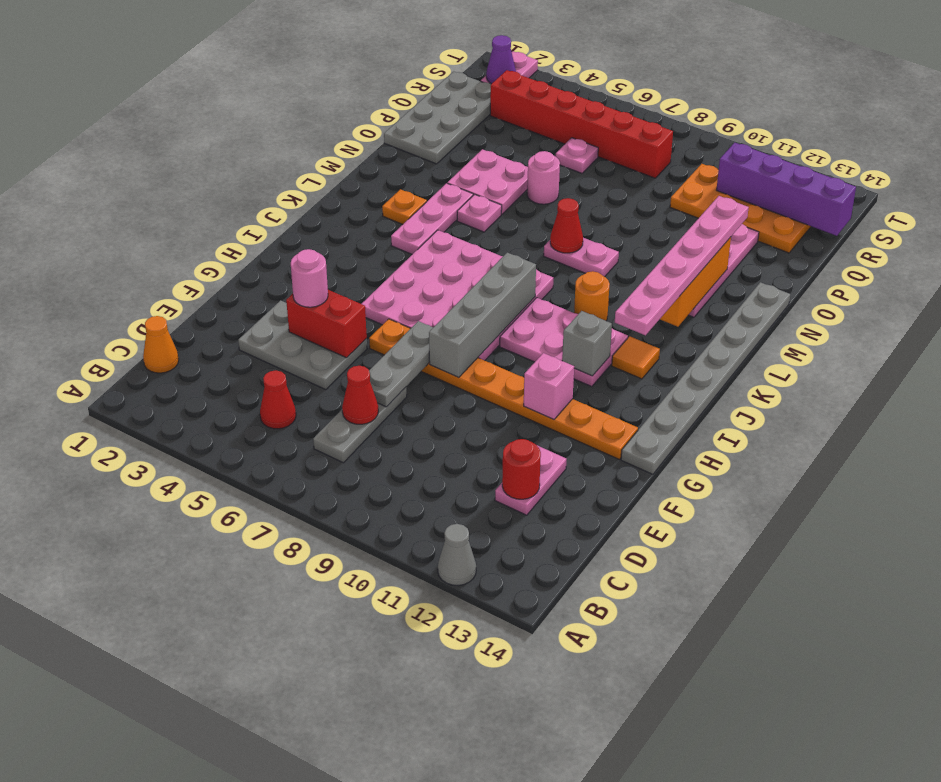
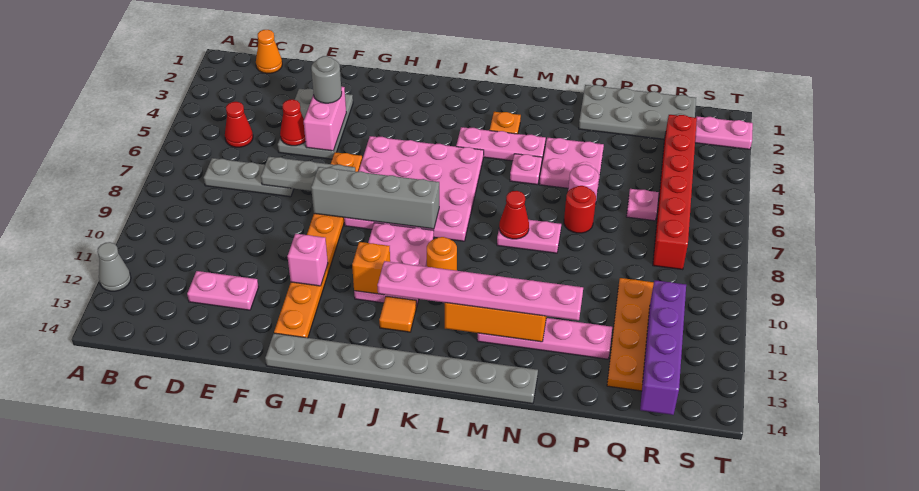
red 1x1 cone [342,366,378,424] -> red 1x1 cone moved to [280,100,305,146]
red 1x1 round brick [502,439,541,499] -> red 1x1 round brick moved to [564,186,596,233]
red 1x2 brick [286,290,367,358] -> pink 1x2 brick [304,87,346,151]
pink 1x1 round brick [291,249,328,307] -> grey 1x1 round brick [311,56,342,103]
grey 1x1 brick [562,311,612,376] -> orange 1x1 brick [352,242,390,294]
pink 1x2 plate [544,238,619,277] -> pink 1x2 plate turned to [497,220,561,253]
purple 1x1 cone [486,35,516,84] -> none

